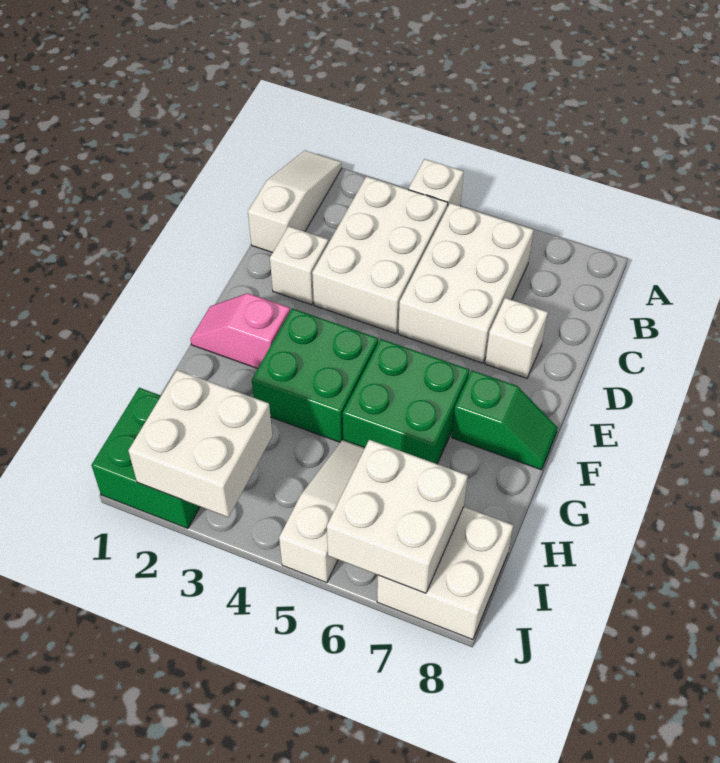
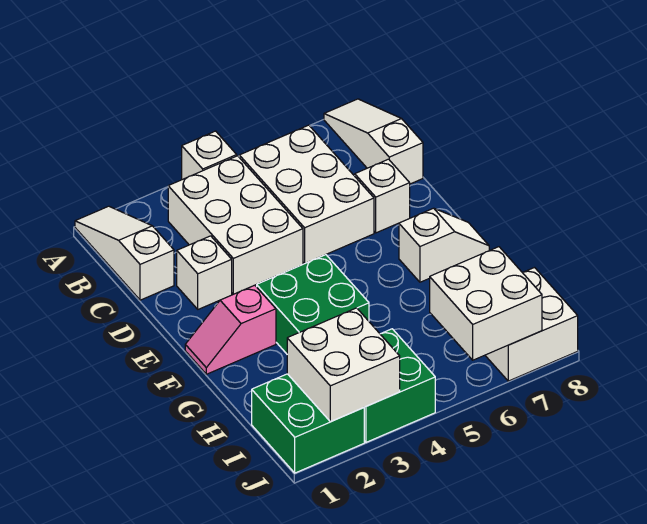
green 2x2 brick [343,339,469,464] -> green 2x2 brick moved to [364,329,435,442]
green 1x2 slope [452,370,558,470] -> white 1x2 slope [399,208,489,282]
white 1x3 slope [279,440,365,583] -> white 1x3 slope moved to [324,99,423,184]

